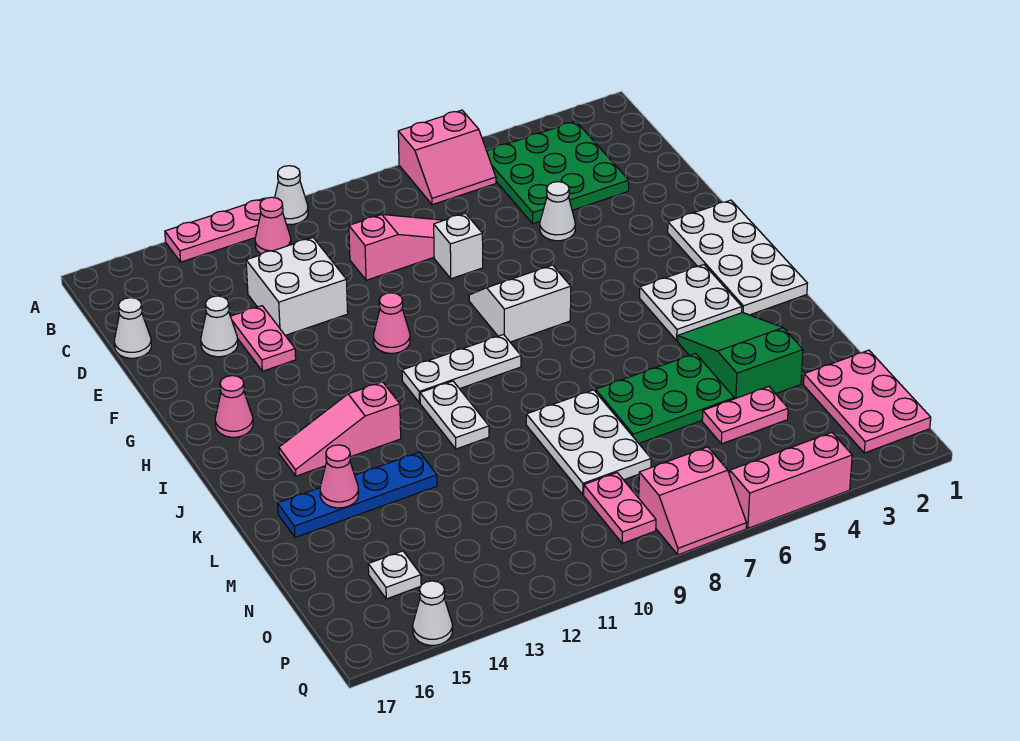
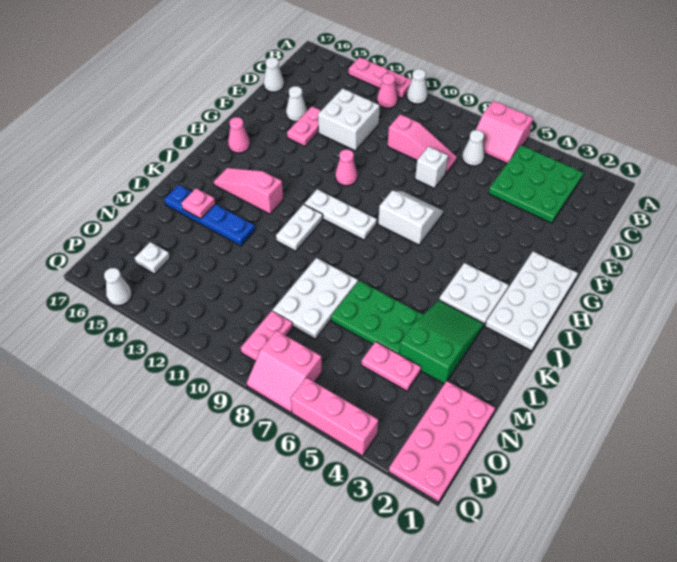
white 1x1 cone [540,182,575,241] -> white 1x1 cone moved to [462,130,484,166]
pink 1x1 cone [320,445,359,508] -> pink 1x1 plate [182,188,215,219]
pink 2x3 plate [803,350,931,453] -> pink 2x4 plate [389,381,495,502]

